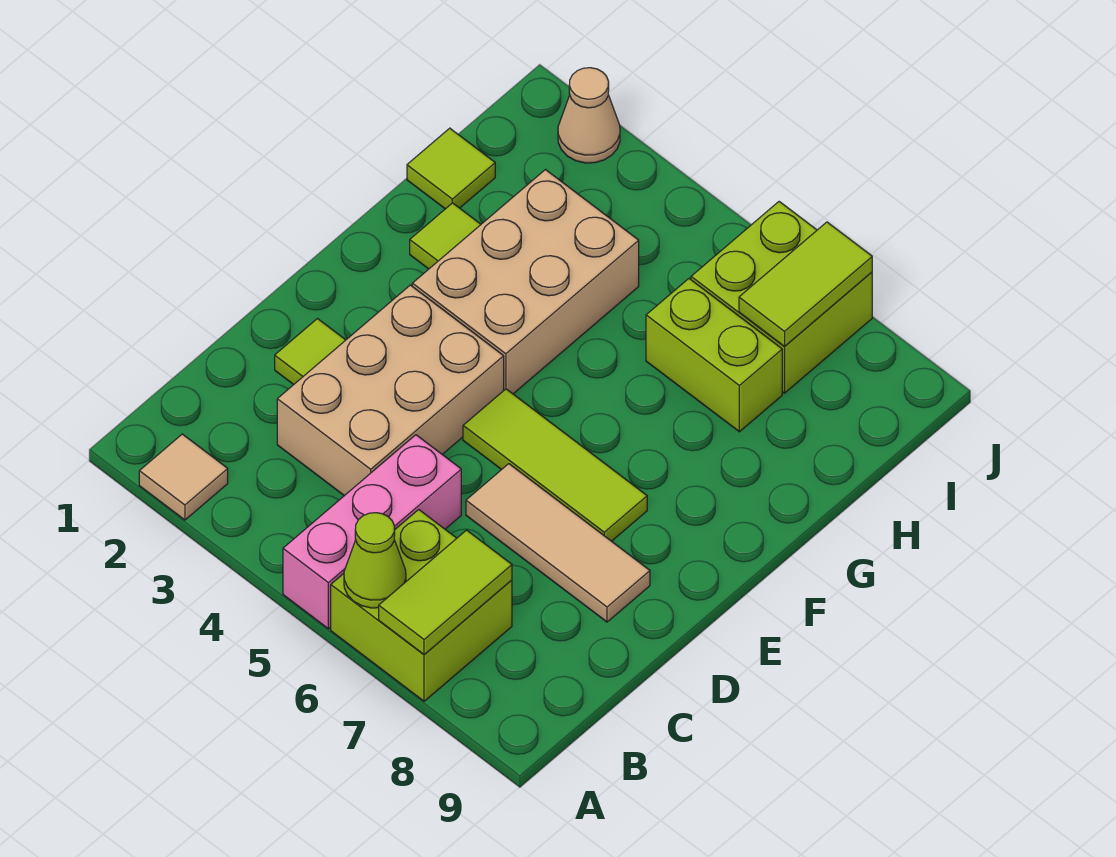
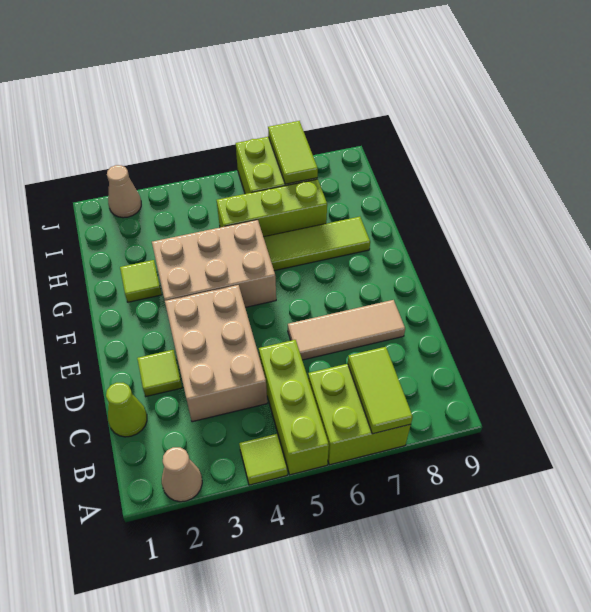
tan 1x1 tile [139,434,228,520] -> tan 1x1 cone [162,447,202,502]
pink 1x3 brick [283,435,461,629] -> lime 1x3 brick [259,340,329,475]
lime 1x1 cone [344,513,406,608] -> lime 1x1 cone moved to [106,383,147,437]
lime 1x3 tile [463,389,647,541] -> lime 1x3 tile moved to [264,217,370,271]
tan 2x3 brick [412,170,639,394] -> tan 2x3 brick turned to [152,220,276,307]
lime 1x1 tile [407,128,495,209] -> lime 1x1 tile moved to [239,434,287,485]
lime 1x2 brick [646,279,782,432] -> lime 1x3 brick [217,179,327,237]

